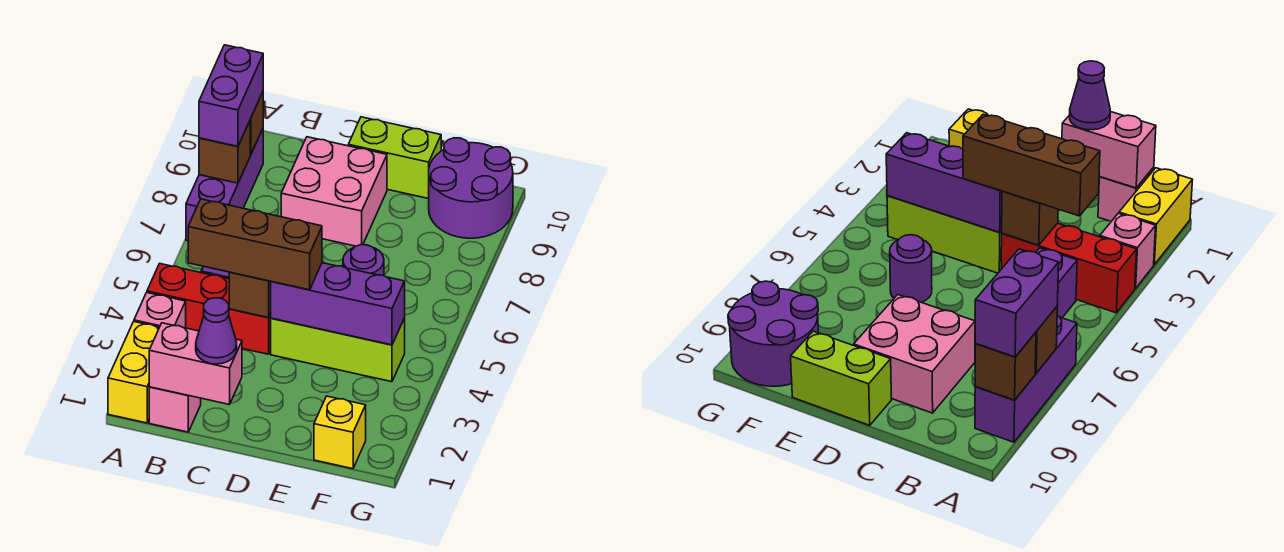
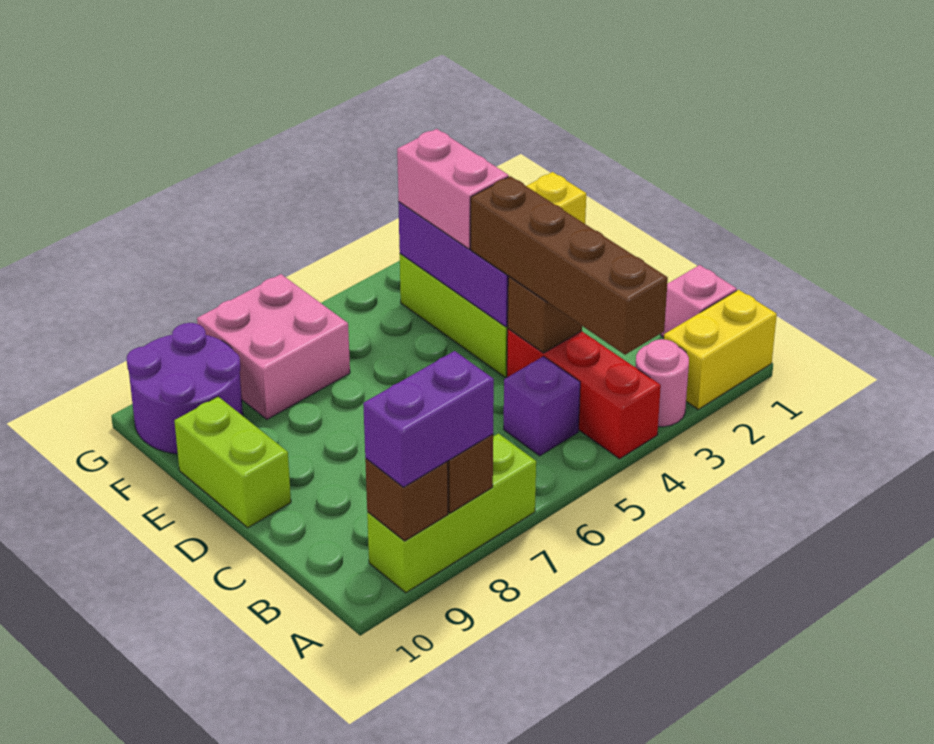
pink 1x1 brick [134,293,186,328] -> pink 1x1 round brick [635,339,689,427]
purple 1x3 brick [186,129,263,241] -> lime 1x3 brick [367,434,536,593]
pink 1x2 brick [149,323,242,405] -> pink 1x2 brick moved to [397,129,509,249]
brown 1x3 brick [188,199,322,290] -> brown 1x4 brick [471,176,668,355]
purple 1x1 cone [196,298,237,364] -> none
pink 2x2 brick [281,137,387,246] -> pink 2x2 brick moved to [197,274,350,419]
purple 1x1 round brick [343,245,384,276] -> none

